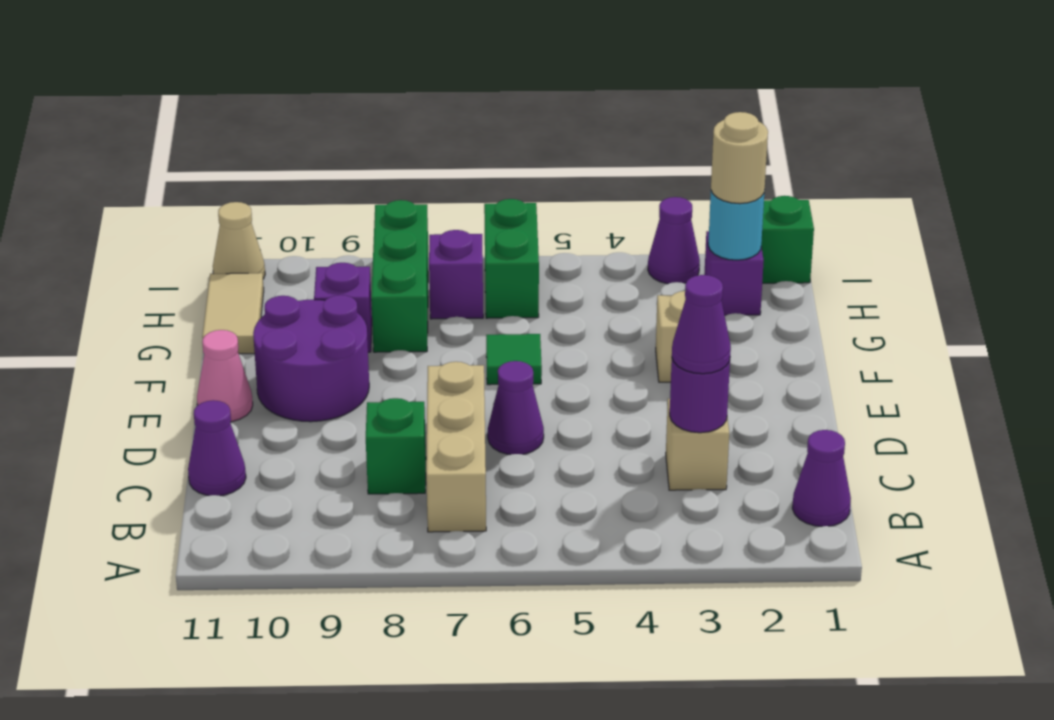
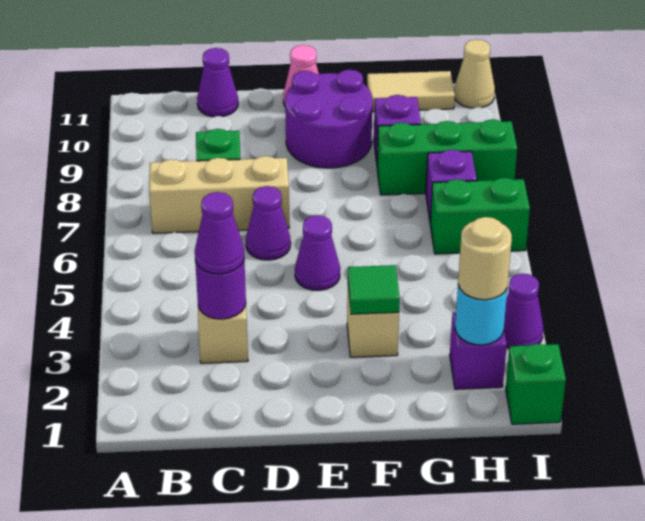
purple 1x1 cone [792,430,851,526] -> purple 1x1 cone moved to [295,215,340,291]
green 1x1 tile [486,334,542,385] -> green 1x1 tile moved to [348,265,400,314]

